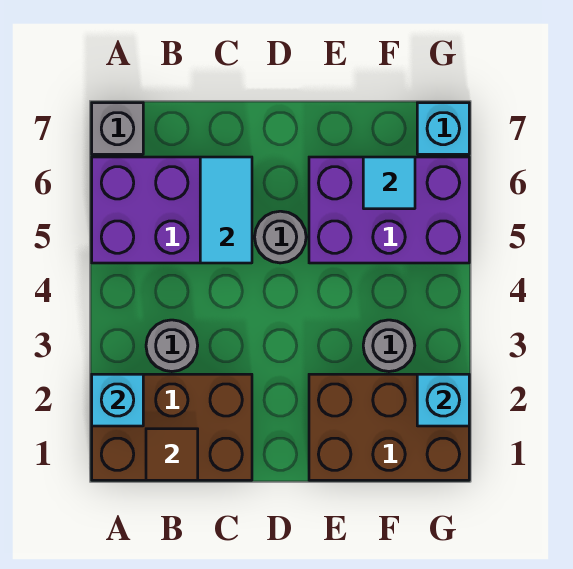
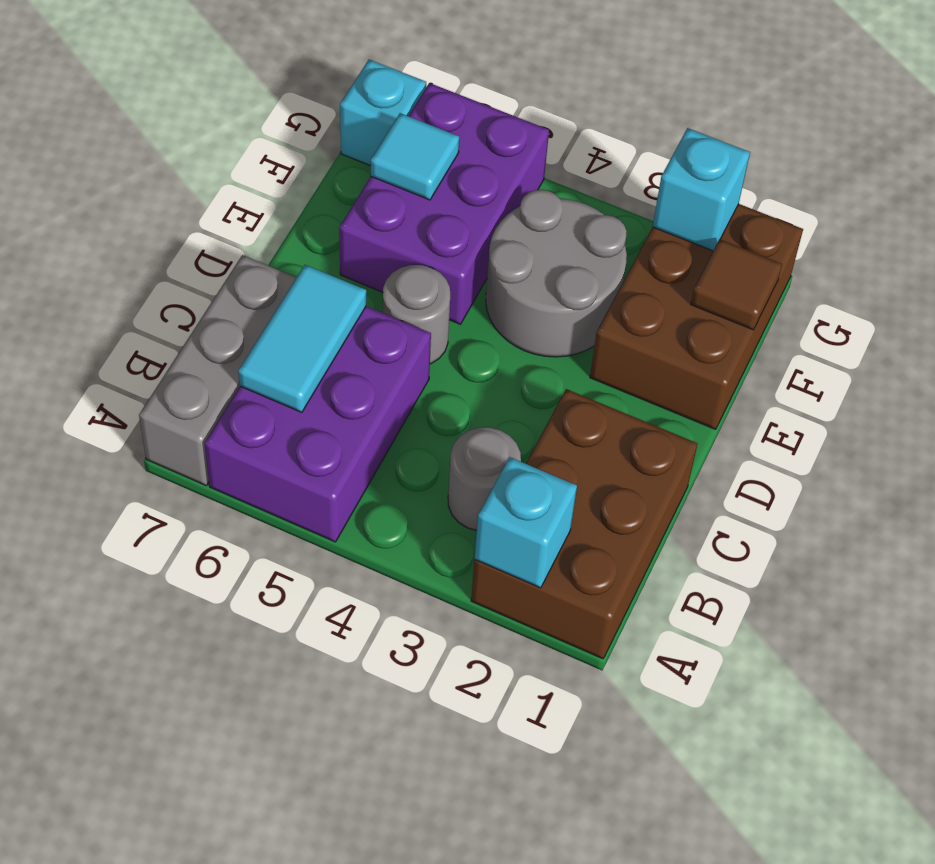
grey 1x1 brick [92,103,143,154] -> grey 1x3 brick [139,255,297,485]
brown 1x1 tile [146,429,198,480] -> brown 1x1 tile moved to [691,239,782,330]
cyan 1x2 tile [200,157,252,263] -> cyan 1x2 tile turned to [238,265,366,412]
grey 1x1 round brick [363,320,415,372] -> grey 2x2 round brick [486,190,627,357]

